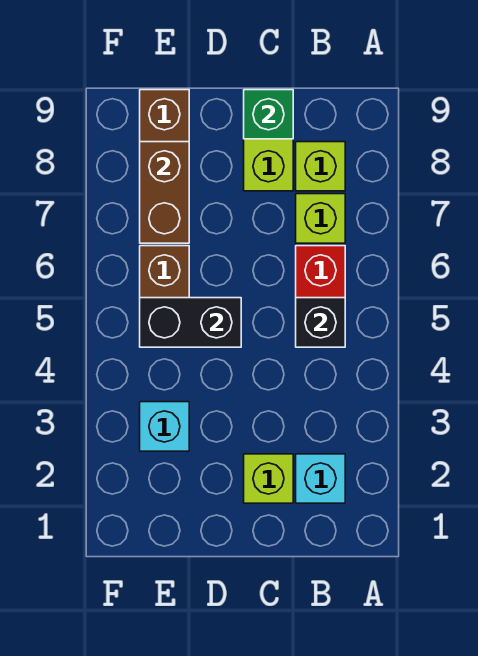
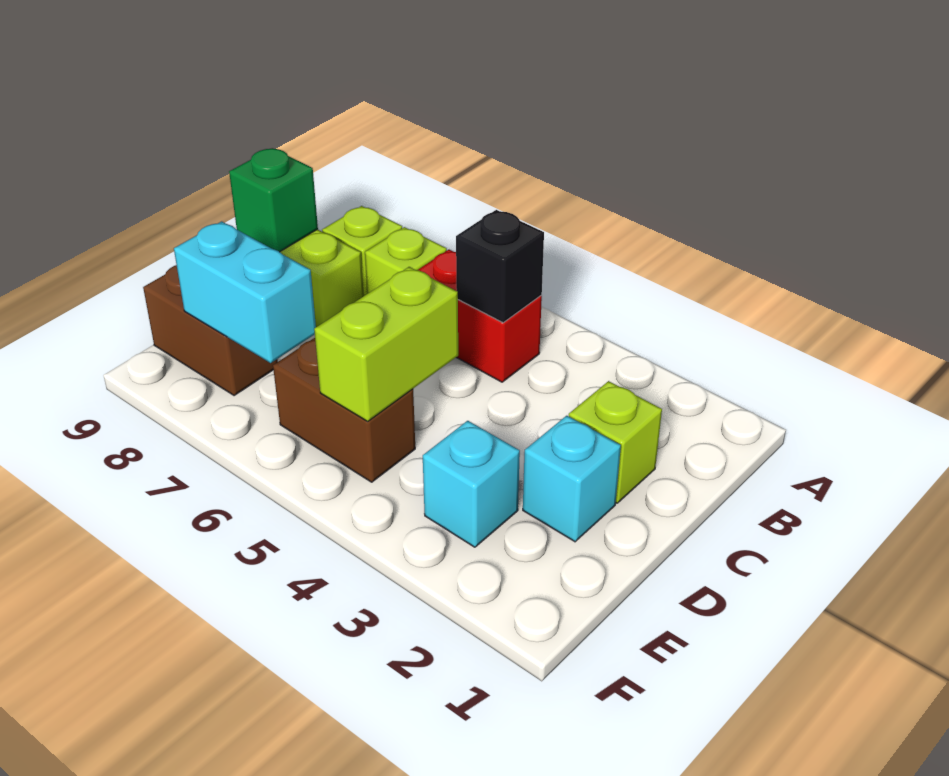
cyan 1x1 brick [296,454,345,503] -> cyan 1x1 brick moved to [523,416,621,542]
black 1x2 brick [140,298,241,347] -> lime 1x2 brick [314,267,458,421]
brown 1x2 brick [140,142,189,243] -> cyan 1x2 brick [174,221,316,363]

